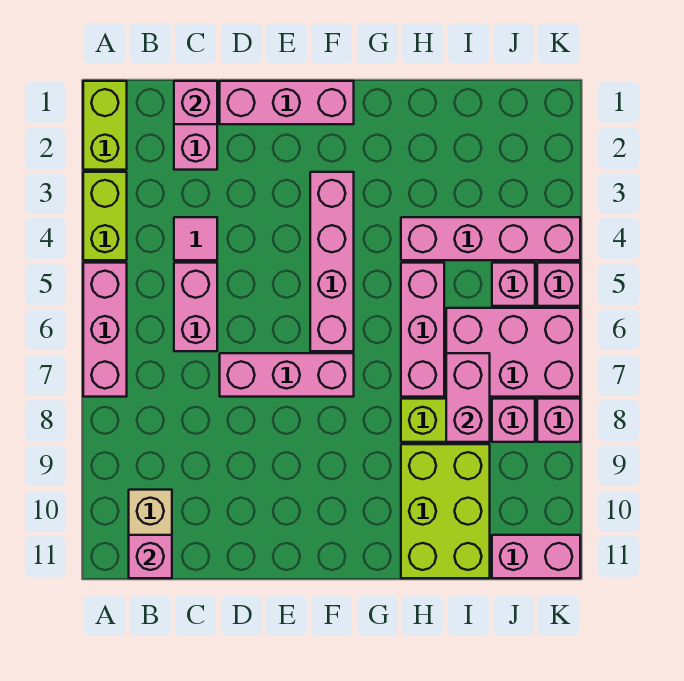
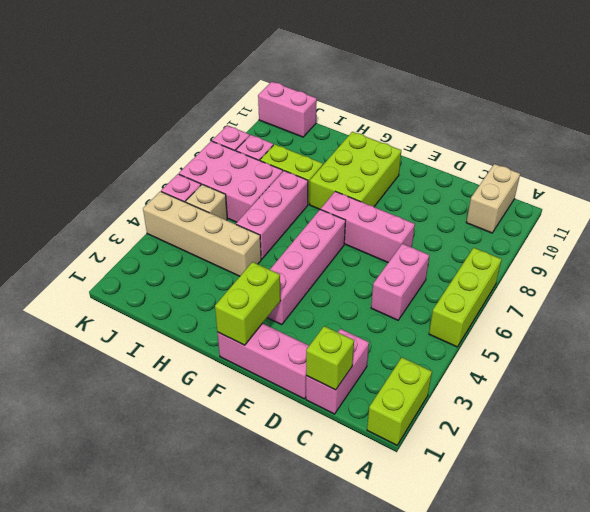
lime 1x2 brick [83,172,127,260] -> lime 1x2 brick moved to [215,262,281,345]
pink 1x3 brick [83,263,127,397] -> lime 1x3 brick [429,248,502,347]
pink 1x1 brick [129,535,172,578] -> none
pink 1x1 brick [174,81,217,124] -> lime 1x1 brick [306,326,354,390]
pink 1x1 tile [174,217,217,260] -> none
pink 1x4 brick [401,217,580,260] -> tan 1x4 brick [143,191,261,276]
lime 2x3 brick [401,444,490,578] -> lime 2x3 brick moved to [310,132,401,209]
pink 1x2 brick [446,353,490,442] -> none
pink 1x1 brick [492,263,535,306] -> tan 1x1 brick [186,184,228,220]

